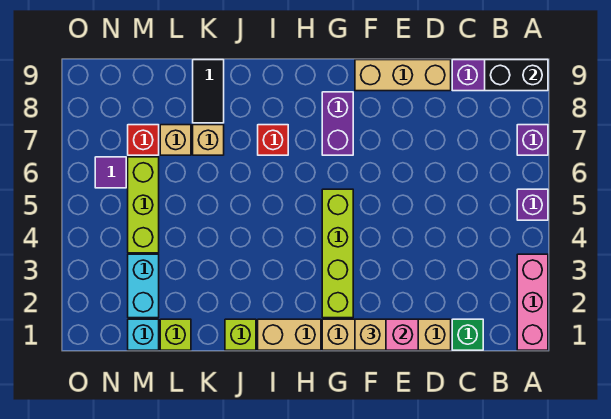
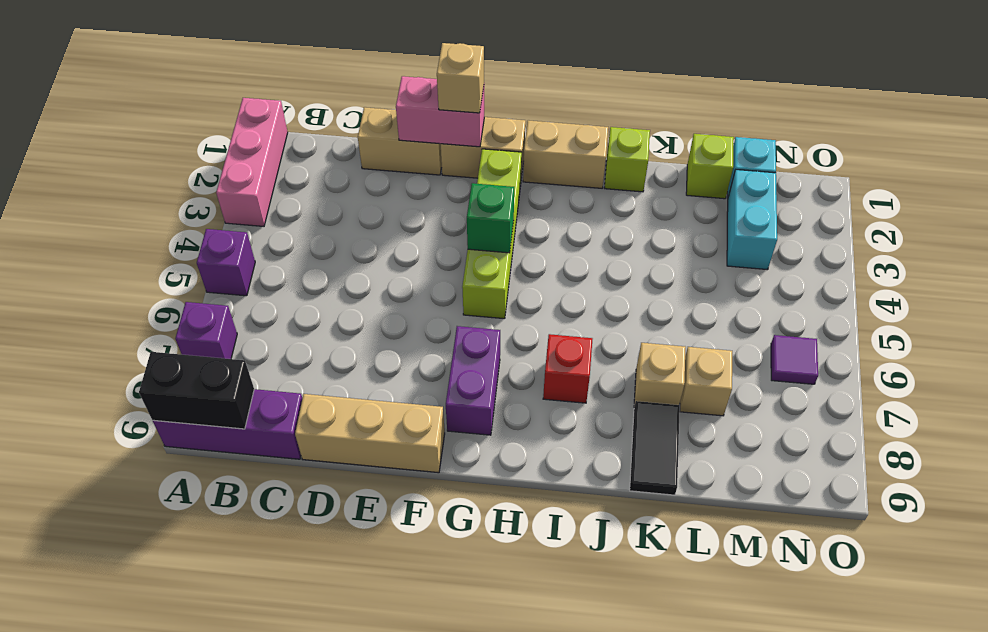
green 1x1 brick [452,319,483,350] -> green 1x1 brick moved to [467,183,514,253]
lime 1x3 brick [128,157,159,253] -> none
red 1x1 brick [128,125,159,155] -> none

